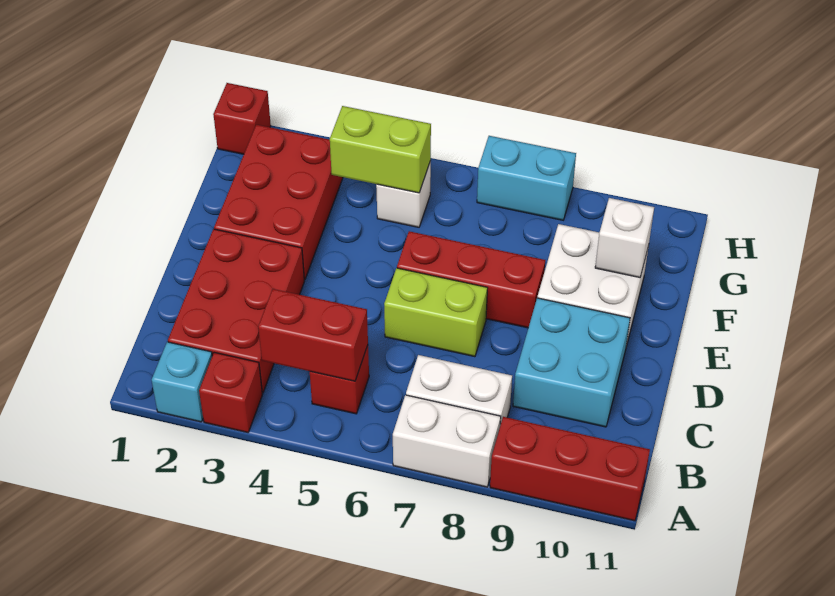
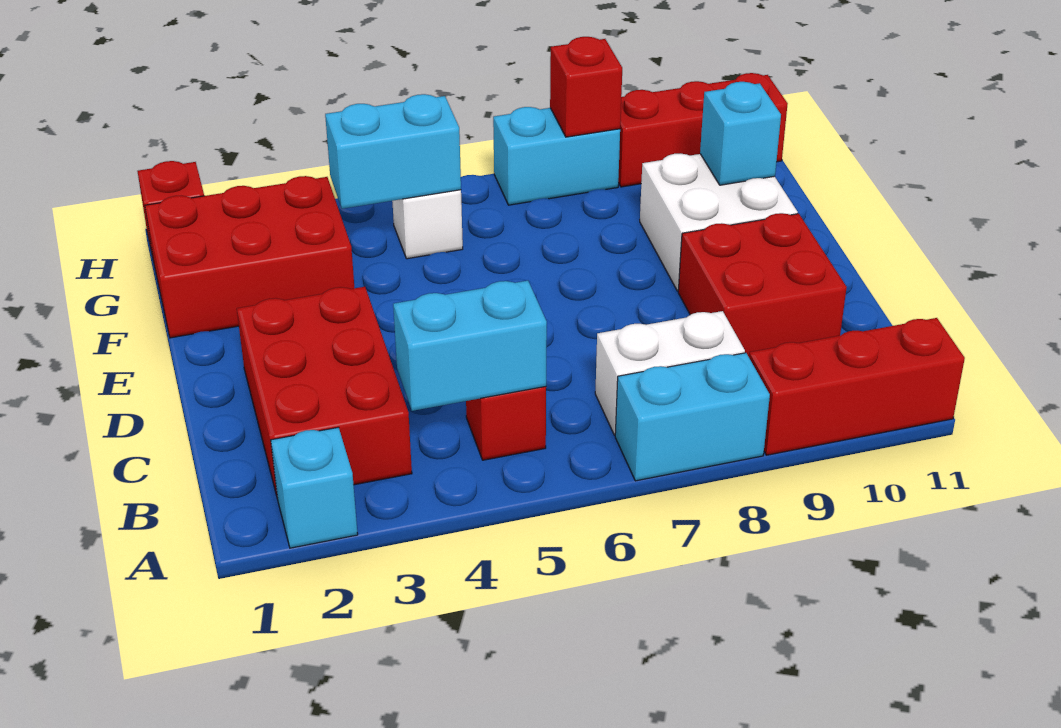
red 1x1 brick [199,352,262,432] -> red 1x1 brick moved to [550,37,622,137]
white 1x2 brick [393,395,501,487] -> cyan 1x2 brick [615,353,770,481]
red 1x2 brick [258,289,368,381] -> cyan 1x2 brick [393,281,547,411]
cyan 2x2 brick [513,298,630,427] -> red 2x2 brick [678,213,847,357]
lime 1x2 brick [384,268,487,357] -> none
red 2x3 brick [214,125,343,280] -> red 2x3 brick turned to [145,176,354,338]
red 1x3 brick [397,231,545,328] -> red 1x3 brick moved to [618,73,788,187]
white 1x1 brick [595,198,654,277] -> cyan 1x1 brick [700,82,781,185]
lime 1x2 brick [330,106,431,193] -> cyan 1x2 brick [325,94,461,209]

